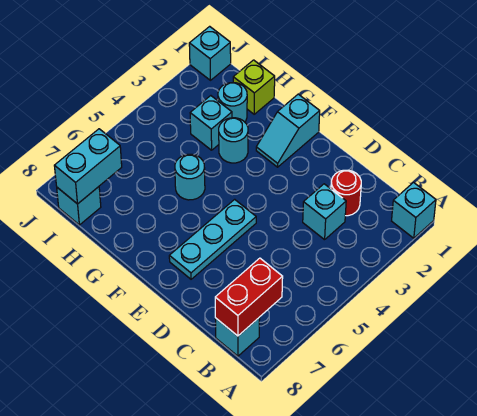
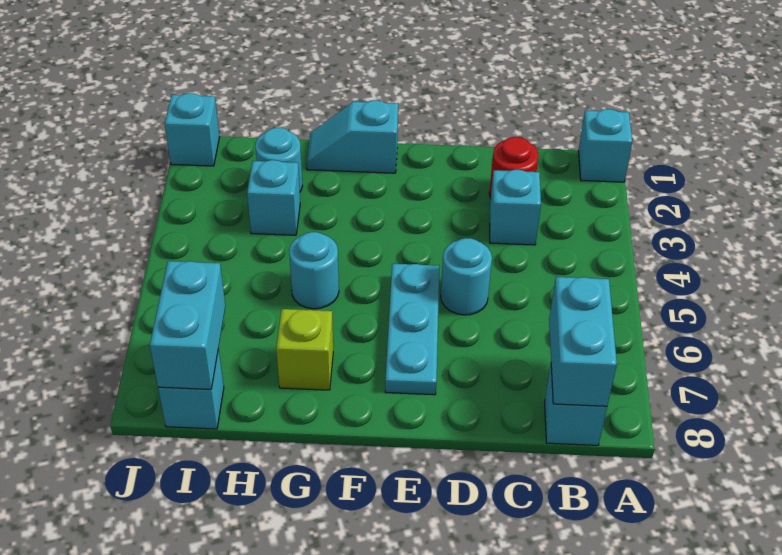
red 1x2 brick [215,258,283,336] -> cyan 1x2 brick [549,277,617,406]
cyan 1x2 slope [256,94,320,167] -> cyan 1x2 slope turned to [307,100,398,173]
cyan 1x1 round brick [219,118,248,163] -> cyan 1x1 round brick moved to [441,238,492,315]
lime 1x1 brick [233,60,275,114] -> lime 1x1 brick moved to [276,309,333,390]

